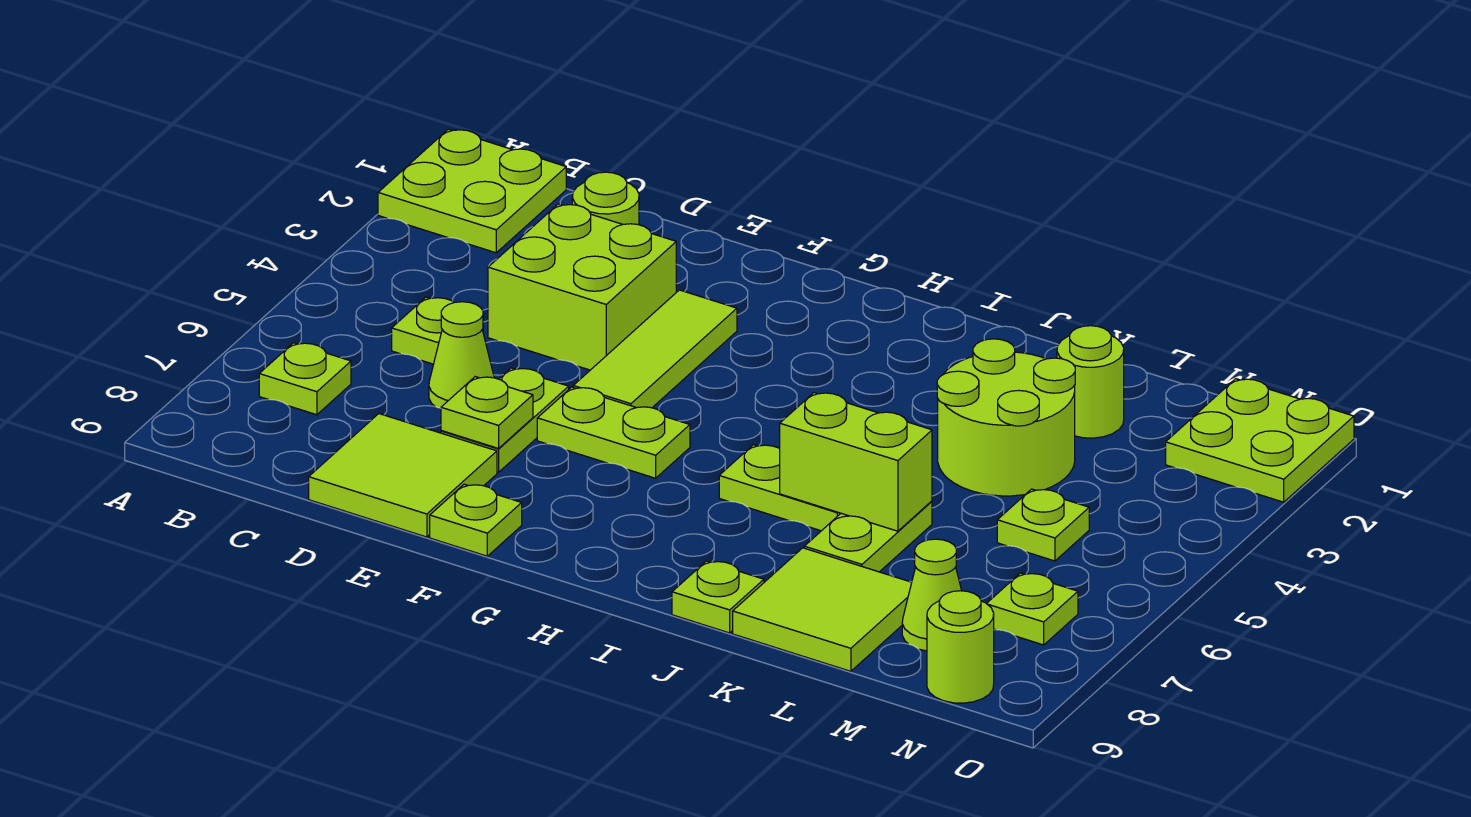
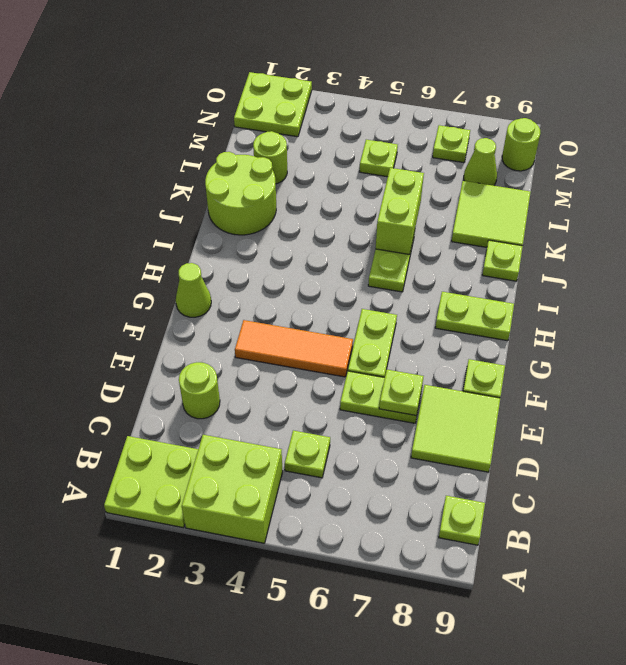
lime 1x1 plate [259,343,351,415] -> lime 1x1 plate moved to [439,496,485,545]
lime 2x2 brick [488,204,676,370] -> lime 2x2 brick moved to [182,435,283,543]
lime 1x1 cone [429,302,494,408] -> lime 1x1 cone moved to [176,263,211,317]
lime 1x3 tile [573,290,737,408] -> orange 1x3 tile [235,320,353,377]
lime 2x2 round brick [937,339,1075,496] -> lime 2x2 round brick moved to [205,152,276,235]
lime 1x2 plate [804,501,932,572] -> lime 1x2 plate moved to [435,292,514,341]

